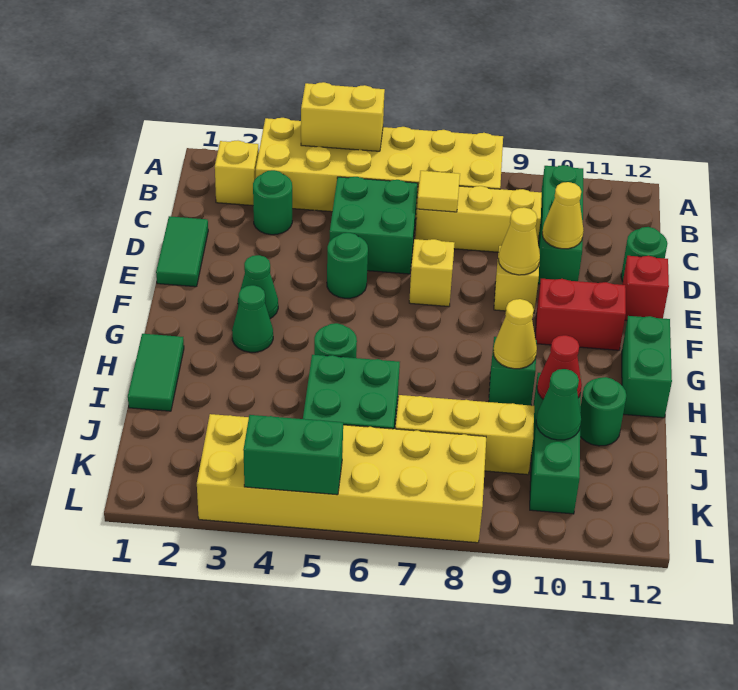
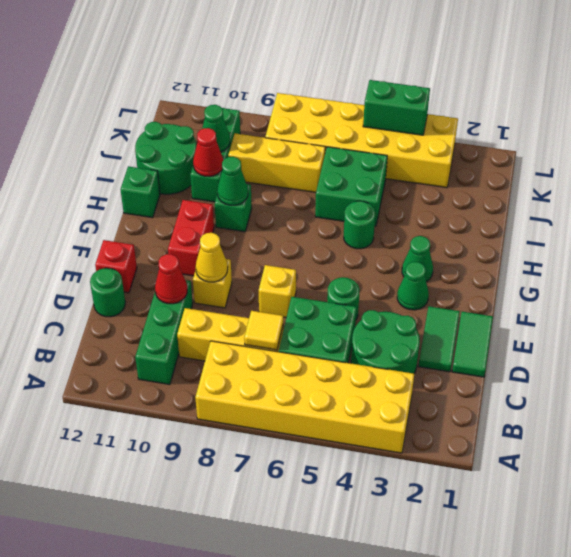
yellow 1x2 brick [301,82,385,151] -> none
yellow 1x1 brick [215,141,259,206] -> none
green 1x1 round brick [253,170,292,235] -> green 2x2 round brick [351,310,420,374]
yellow 1x1 cone [542,182,584,249] -> red 1x1 cone [155,254,187,304]
red 1x2 brick [535,279,626,350] -> red 1x2 brick turned to [168,200,214,276]
green 1x2 brick [622,316,672,418] -> green 1x1 brick [121,166,160,218]
green 1x2 tile [128,334,184,411] -> green 1x2 tile moved to [419,306,460,372]
yellow 1x1 cone [493,299,537,369] -> green 1x1 cone [217,157,248,205]
green 1x1 round brick [580,377,626,446] -> green 2x2 round brick [135,122,197,194]

